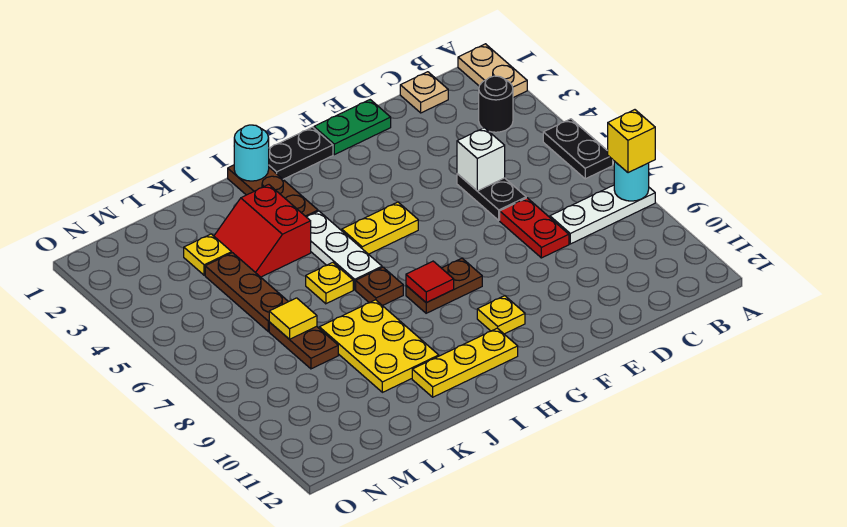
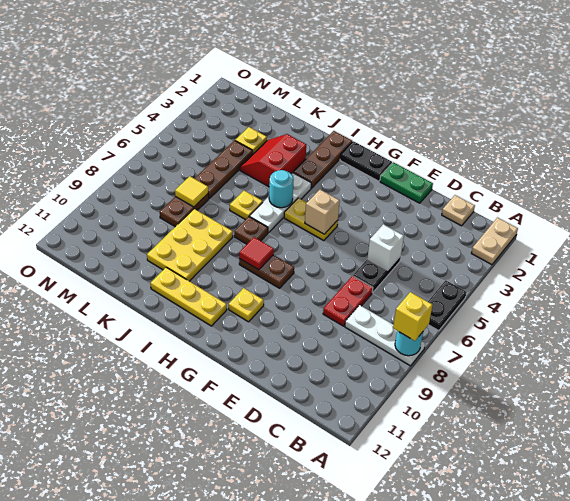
black 1x1 round brick [479,76,513,132] -> none
none -> tan 1x1 brick [305,190,340,234]
cyan 1x1 round brick [234,125,269,181] -> cyan 1x1 round brick moved to [269,170,294,208]

